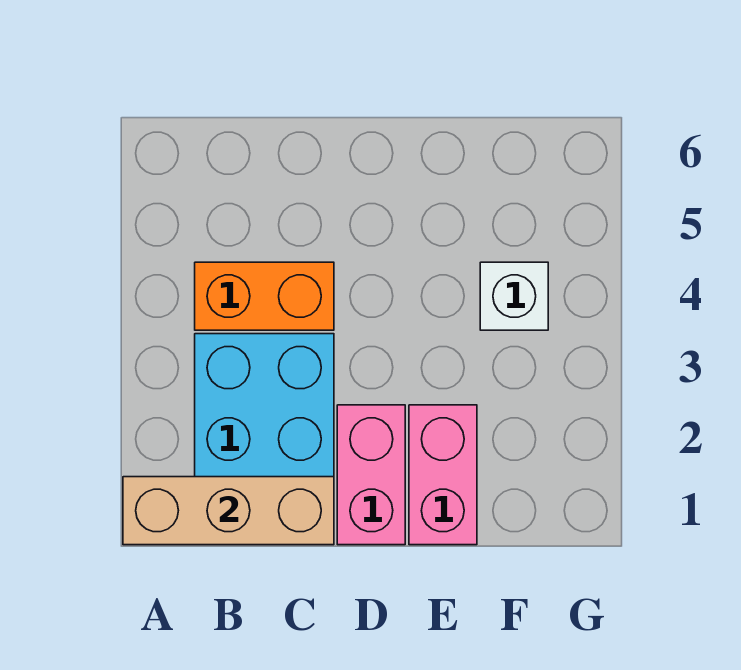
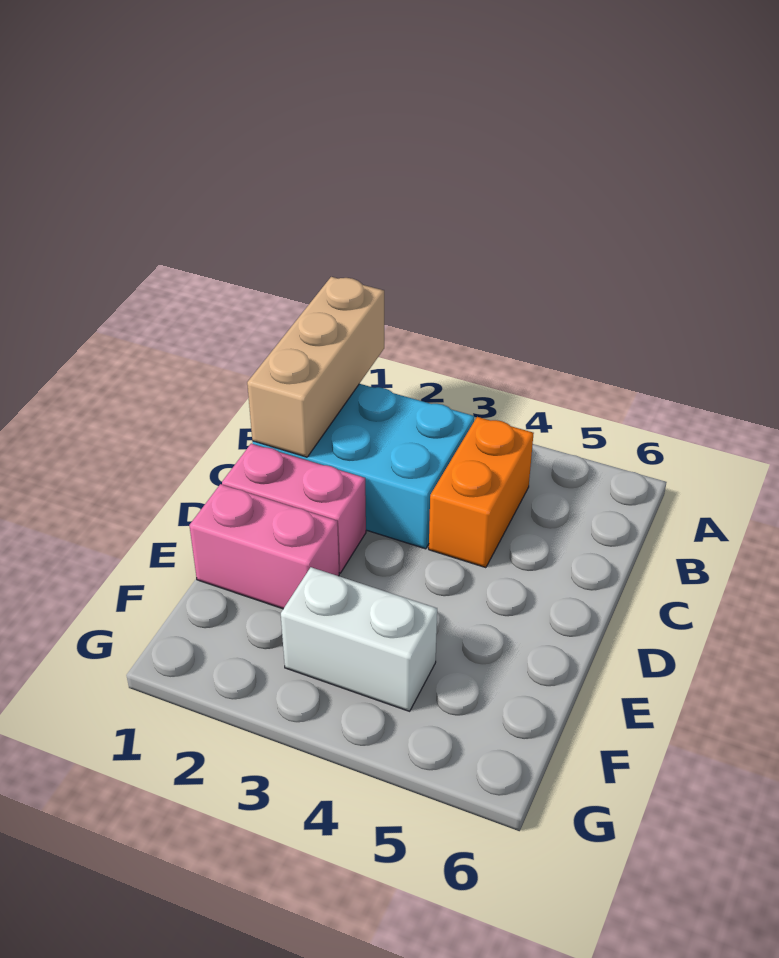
white 1x1 brick [480,262,548,330] -> white 1x2 brick [281,567,437,711]

